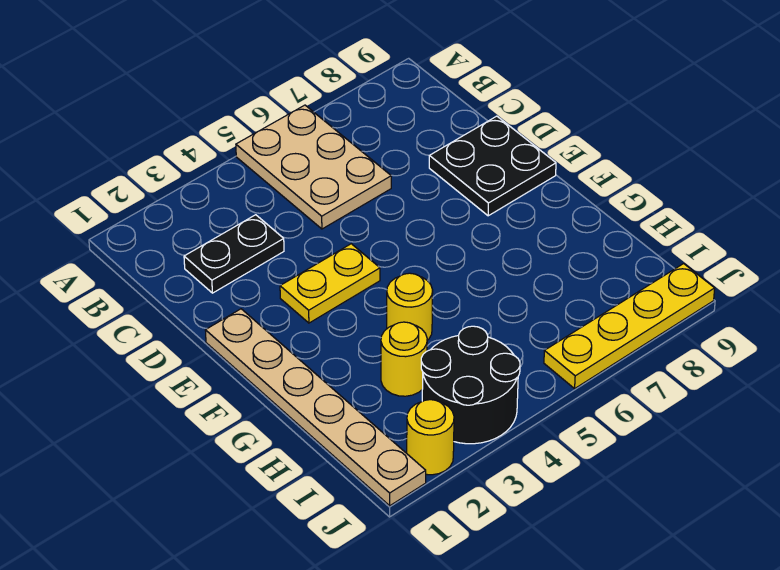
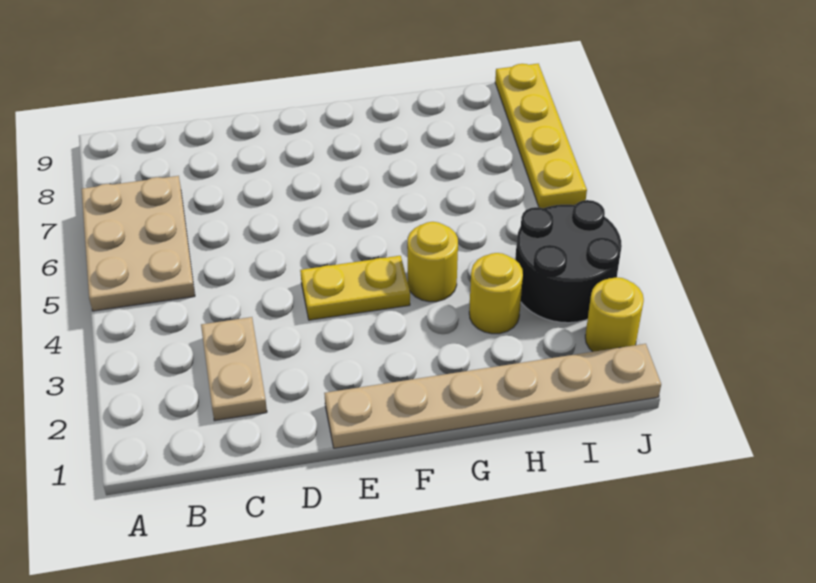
tan 2x3 plate [236,105,391,229] -> tan 2x3 plate turned to [82,176,195,311]
black 1x2 plate [184,215,284,293] -> tan 1x2 plate [201,317,267,421]
black 2x2 plate [429,116,556,216] -> none
yellow 1x2 plate [280,244,380,323] -> yellow 1x2 plate turned to [300,256,410,320]

